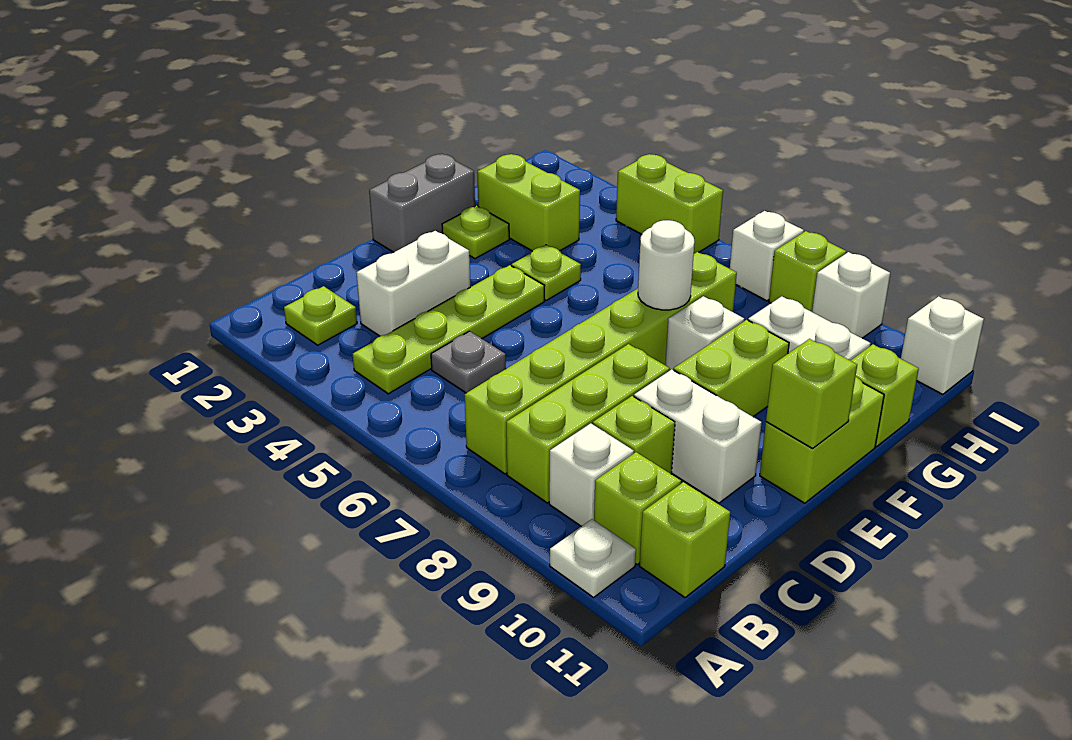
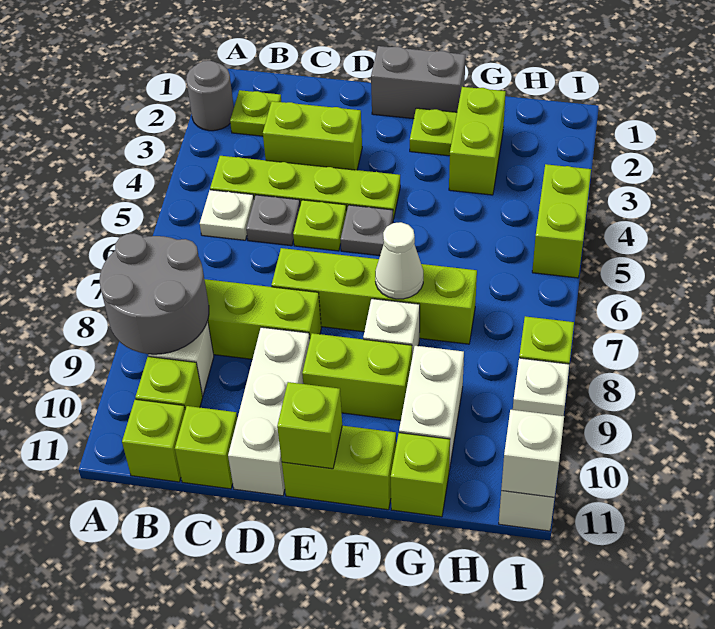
none -> grey 1x1 round brick [186,61,234,131]
none -> grey 2x2 round brick [100,233,209,354]
white 1x1 plate [550,519,636,597] -> white 1x1 plate moved to [200,190,254,240]
lime 1x6 brick [465,252,737,474] -> lime 1x4 brick [271,248,477,344]
white 1x2 brick [356,231,470,336] -> lime 1x2 brick [263,101,362,170]
lime 1x1 brick [593,396,675,474] -> lime 1x1 brick moved to [175,406,237,489]
white 1x2 brick [634,369,762,503] -> white 1x3 brick [228,327,310,496]
none -> grey 1x1 plate [341,205,393,256]
lime 1x1 plate [511,245,581,300] -> lime 1x1 plate moved to [293,200,346,251]
white 1x1 round brick [638,220,694,310] -> white 1x1 cone [375,222,423,299]
white 1x1 brick [729,211,804,301] -> white 1x1 brick moved to [501,410,564,497]

